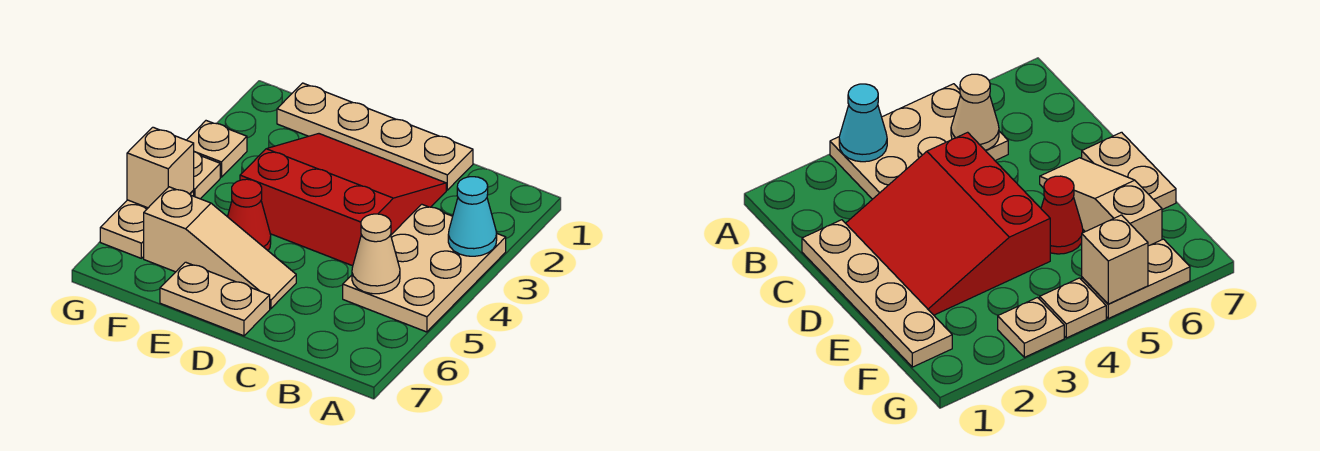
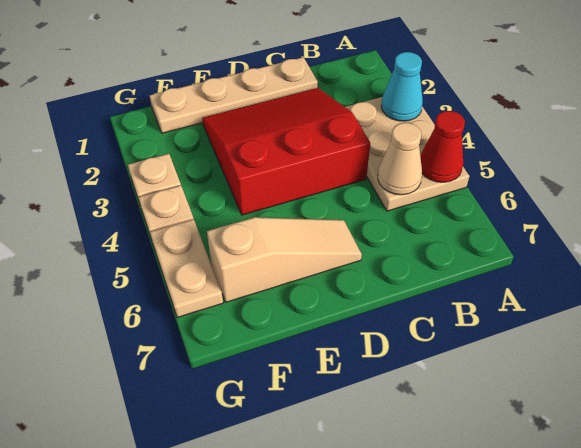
tan 1x2 plate [160,262,270,336] -> none
red 1x1 cone [228,179,271,250] -> red 1x1 cone moved to [420,111,465,182]
tan 1x1 brick [127,127,194,208] -> none

